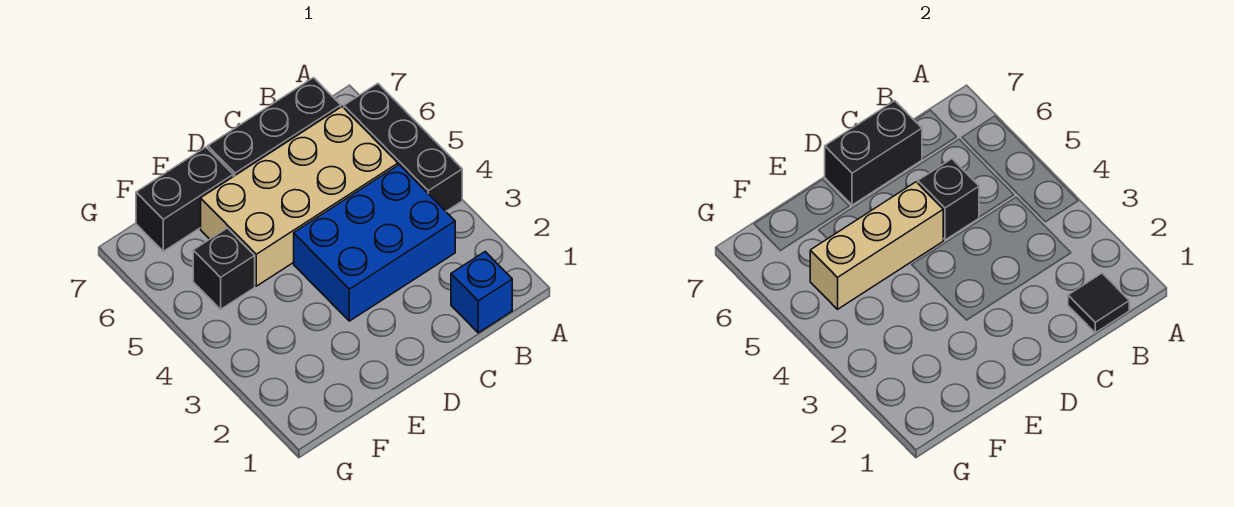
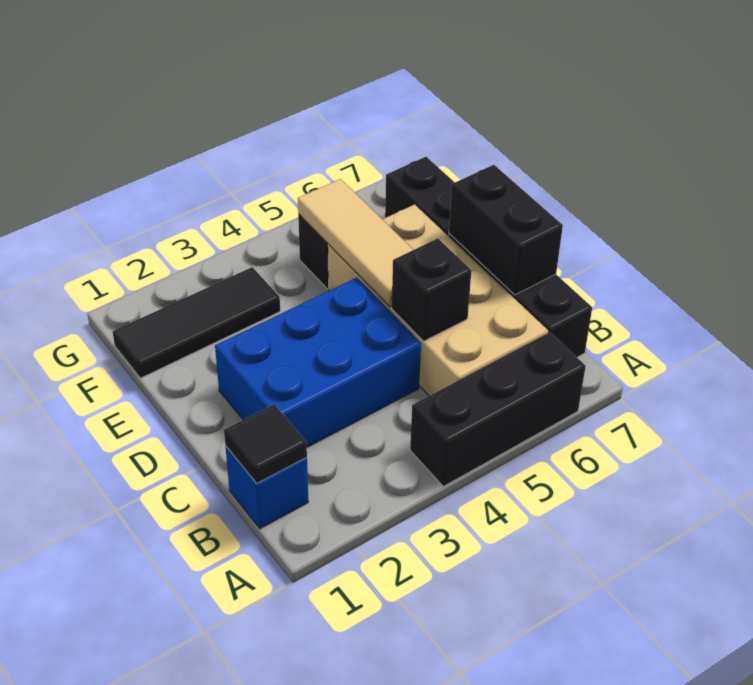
blue 2x3 brick [294,165,455,321] -> blue 2x3 brick turned to [215,278,421,447]
tan 1x3 brick [810,182,943,309] -> tan 1x3 tile [298,179,413,307]
none -> black 1x3 tile [113,267,280,378]

